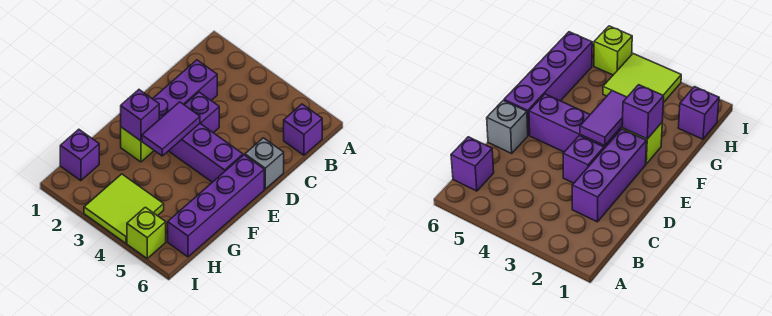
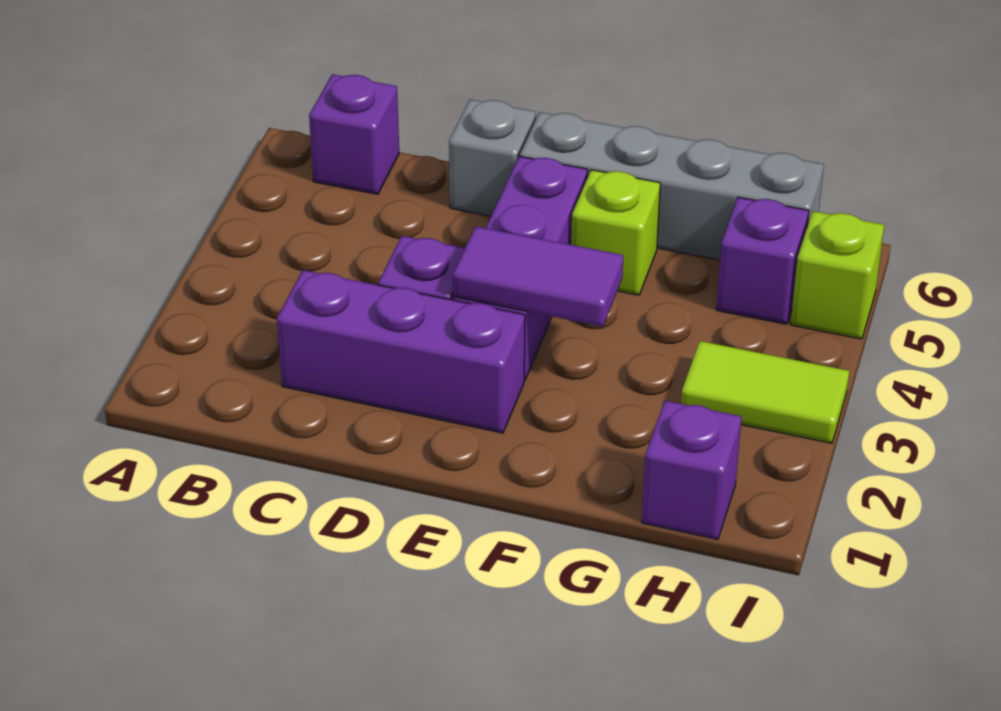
purple 1x4 brick [168,155,264,257] -> grey 1x4 brick [520,112,824,260]
lime 1x1 brick [121,127,154,162] -> lime 1x1 brick moved to [571,170,660,295]
purple 1x1 brick [121,90,159,141] -> purple 1x1 brick moved to [716,197,809,324]
lime 2x2 tile [84,174,164,243] -> lime 1x2 tile [681,341,849,443]

